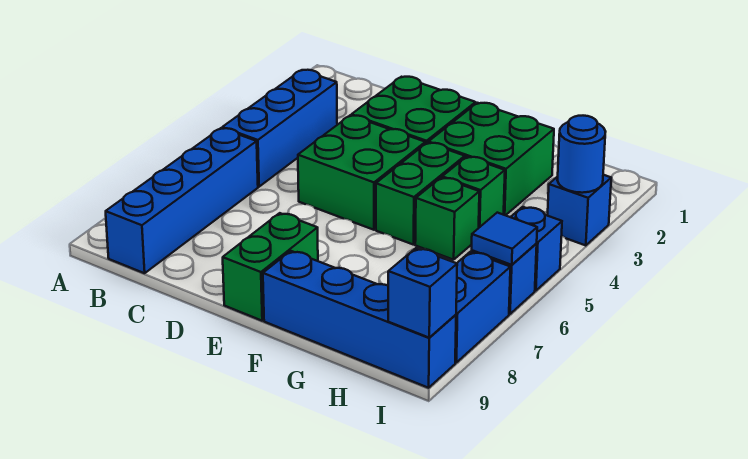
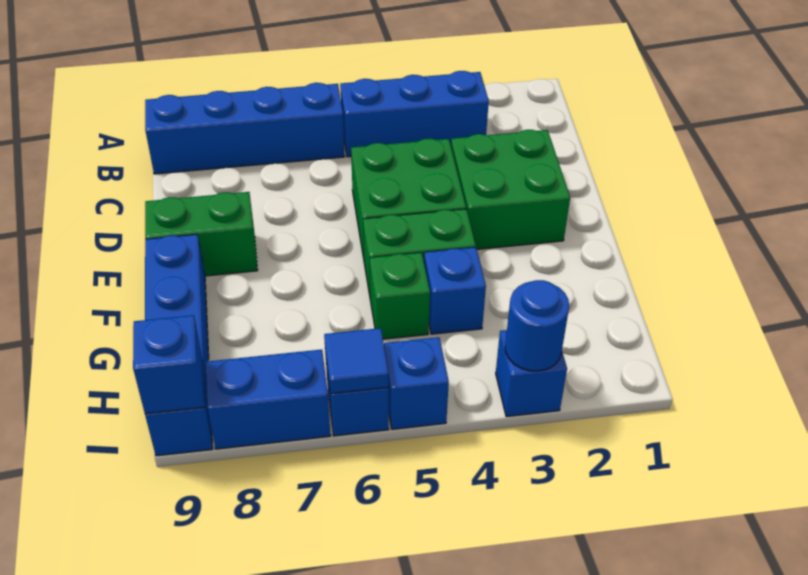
green 2x2 brick [428,103,554,215] -> none
green 1x1 brick [442,157,505,227] -> blue 1x1 brick [424,247,486,334]

